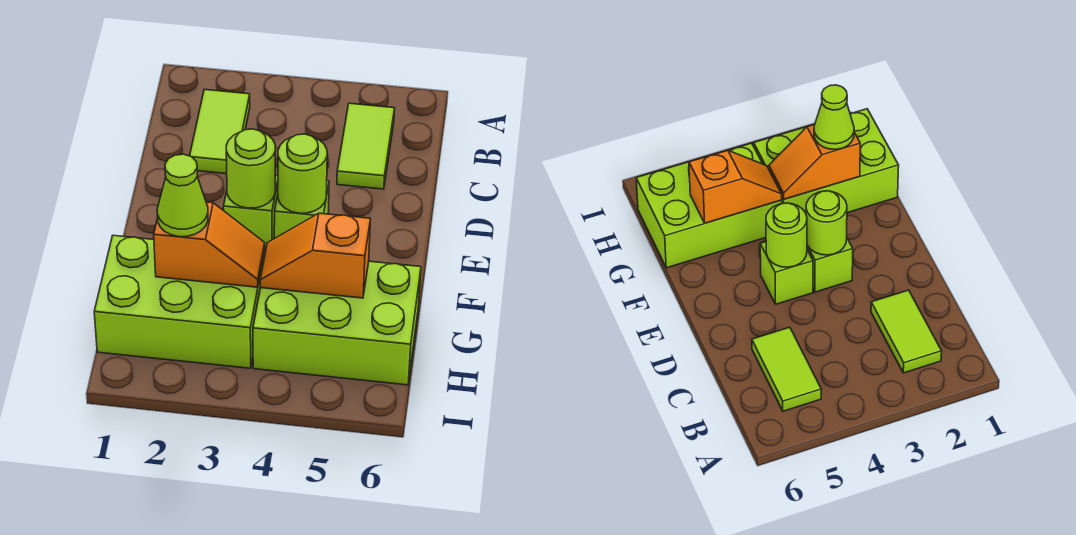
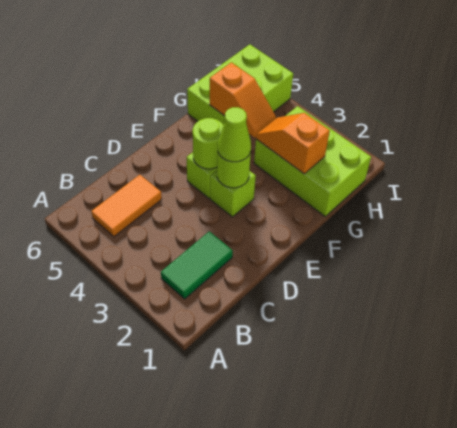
lime 1x2 tile [190,89,250,174] -> green 1x2 tile [161,231,233,299]
lime 1x2 tile [337,103,395,189] -> orange 1x2 tile [91,175,162,237]
lime 1x1 cone [157,154,208,237] -> lime 1x1 cone moved to [218,107,251,162]
lime 2x3 brick [253,261,421,385] -> lime 2x3 brick turned to [187,44,293,125]

